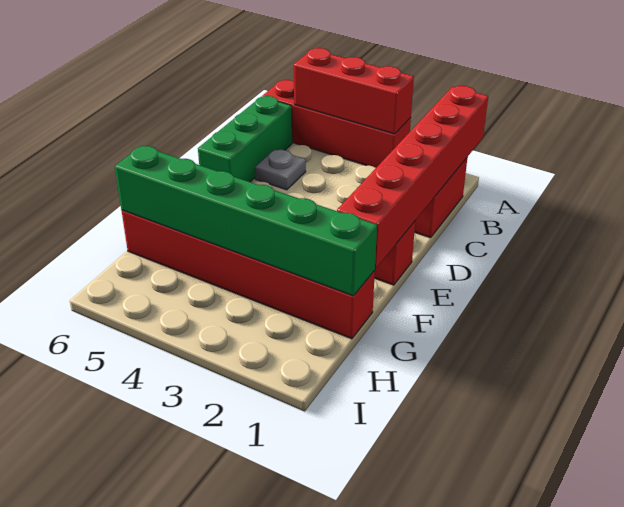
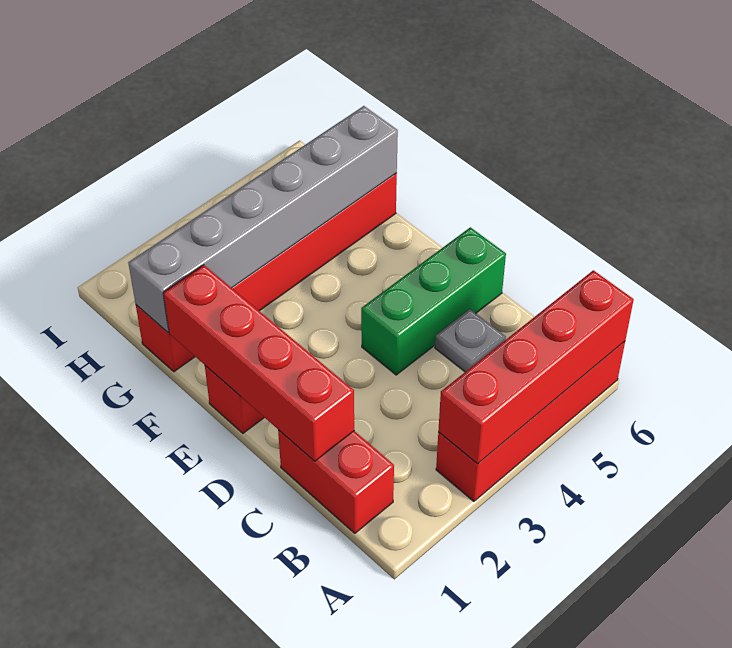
red 1x6 brick [337,86,488,269] -> red 1x4 brick [163,265,354,461]
red 1x3 brick [294,48,414,134] -> red 1x4 brick [438,270,634,464]
green 1x3 brick [198,96,292,182] -> green 1x3 brick turned to [361,227,506,375]
green 1x6 brick [115,146,377,296] -> grey 1x6 brick [128,106,398,332]

